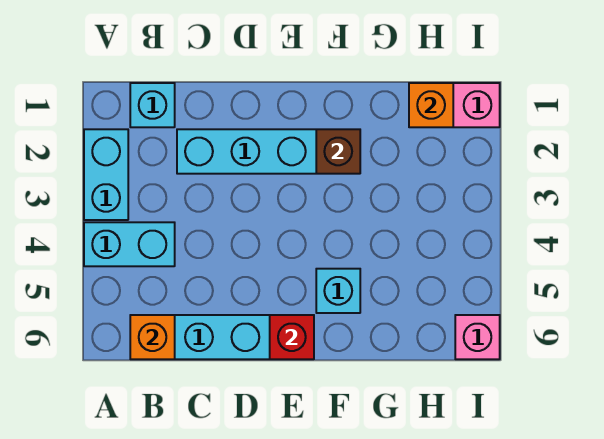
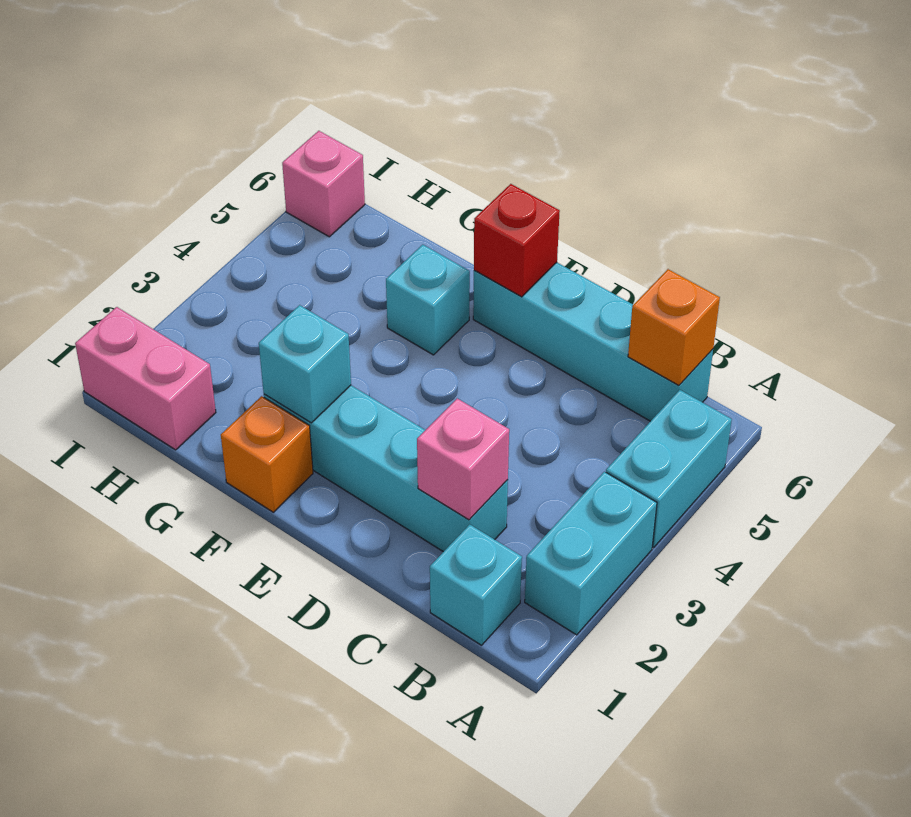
cyan 1x2 brick [84,222,175,266] -> cyan 1x2 brick turned to [606,390,732,547]
none -> pink 1x1 brick [417,398,509,520]
brown 1x1 brick [316,129,360,174] -> cyan 1x1 brick [259,305,351,423]
orange 1x1 brick [409,83,453,127] -> orange 1x1 brick moved to [221,396,313,512]

